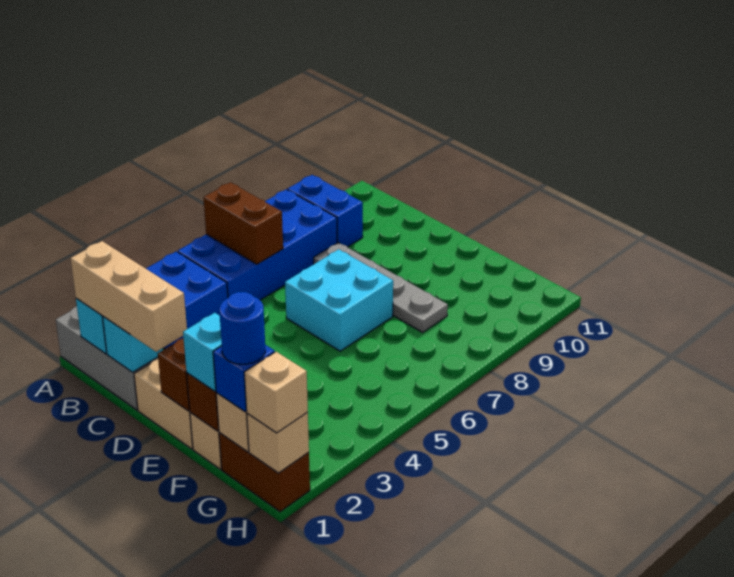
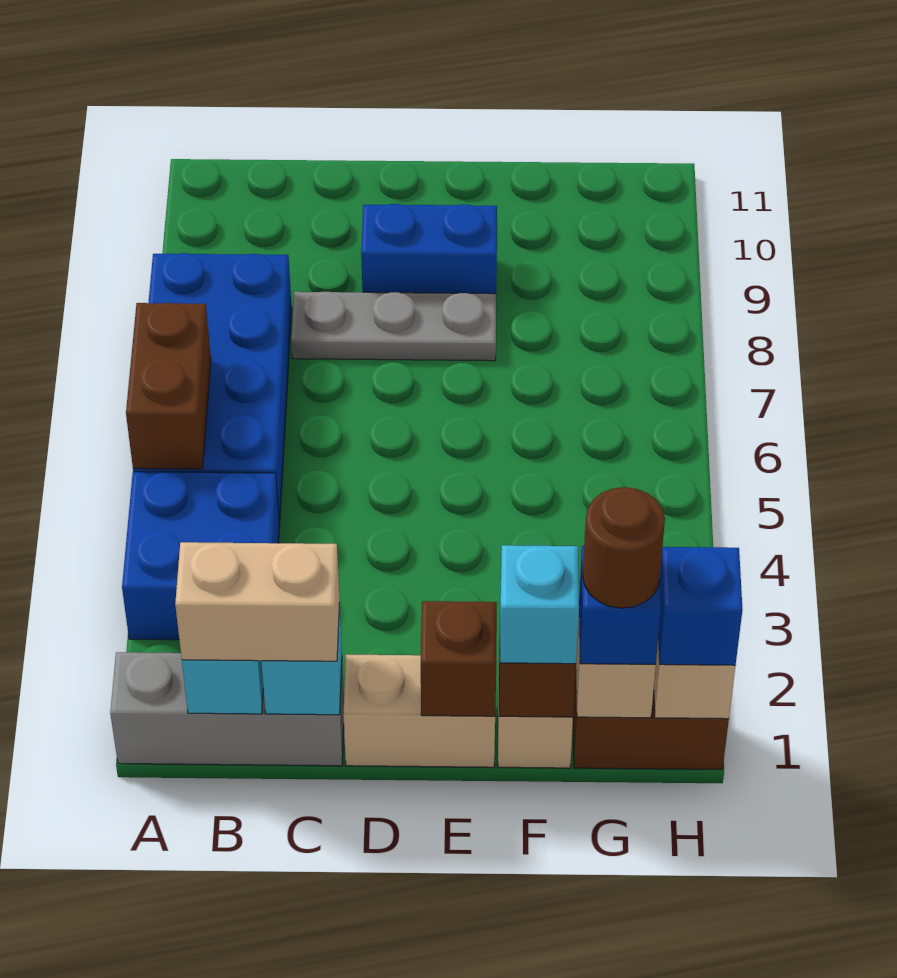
brown 1x2 brick [203,182,283,264] -> brown 1x2 brick turned to [126,303,211,469]
blue 1x2 brick [287,175,363,247] -> blue 1x2 brick moved to [361,204,497,294]
tan 1x3 brick [71,241,187,352] -> tan 1x2 brick [175,542,340,661]
grey 1x4 plate [314,242,448,332] -> grey 1x3 plate [291,292,496,361]
cyan 2x2 brick [285,249,393,351] -> none
blue 1x1 round brick [219,292,265,364] -> brown 1x1 round brick [583,487,665,608]
tan 1x1 brick [244,352,308,433] -> blue 1x1 brick [659,547,743,665]

